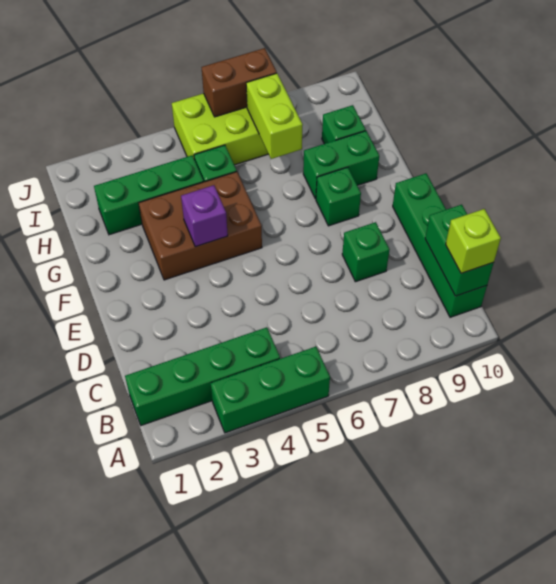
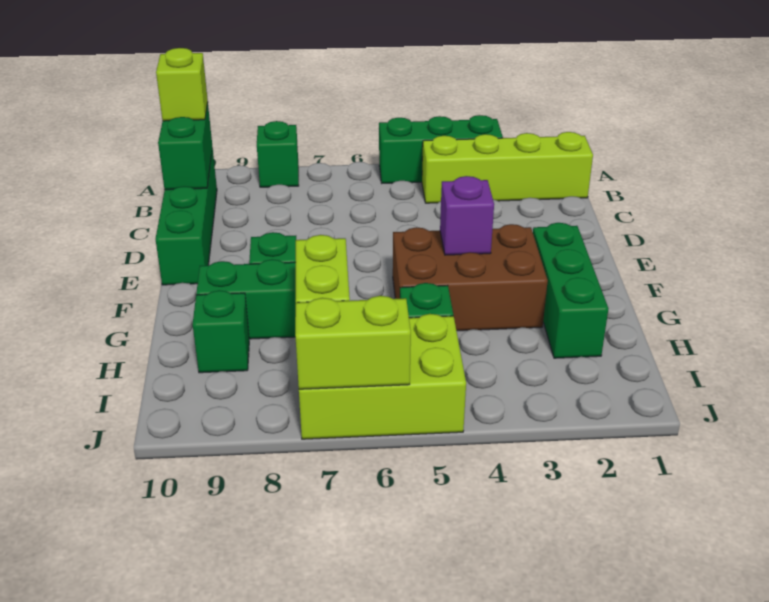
green 1x4 brick [125,327,280,425] -> lime 1x4 brick [422,132,593,203]
green 1x1 brick [342,222,390,282] -> green 1x1 brick moved to [257,121,299,187]
green 1x3 brick [94,155,204,235] -> green 1x3 brick turned to [533,223,608,358]
brown 1x2 brick [202,48,277,117] -> lime 1x2 brick [295,296,411,389]

